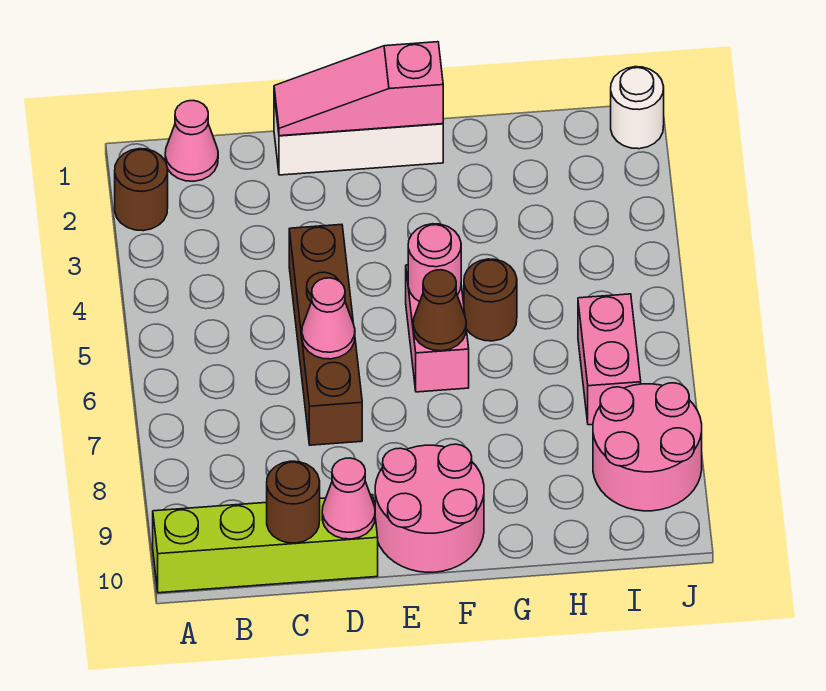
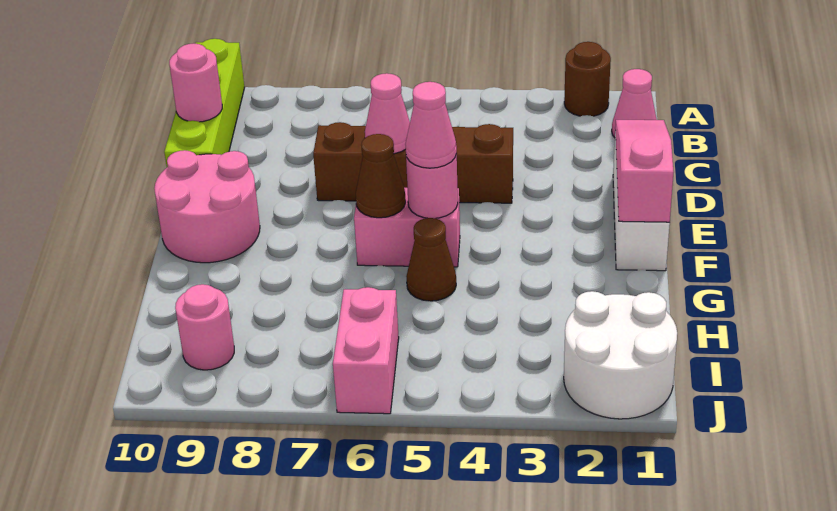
brown 1x1 round brick [267,461,320,543] -> pink 1x1 round brick [169,44,222,122]
pink 1x1 cone [322,458,375,539] -> pink 1x1 cone moved to [405,82,457,168]
brown 1x1 round brick [464,259,517,341] -> brown 1x1 cone [406,218,456,301]
pink 1x2 brick [578,294,641,425] -> pink 1x2 brick turned to [333,287,399,414]
pink 2x2 round brick [593,383,702,511] -> pink 1x1 round brick [175,284,234,370]
white 1x1 round brick [611,67,664,149] -> white 2x2 round brick [564,291,677,419]

